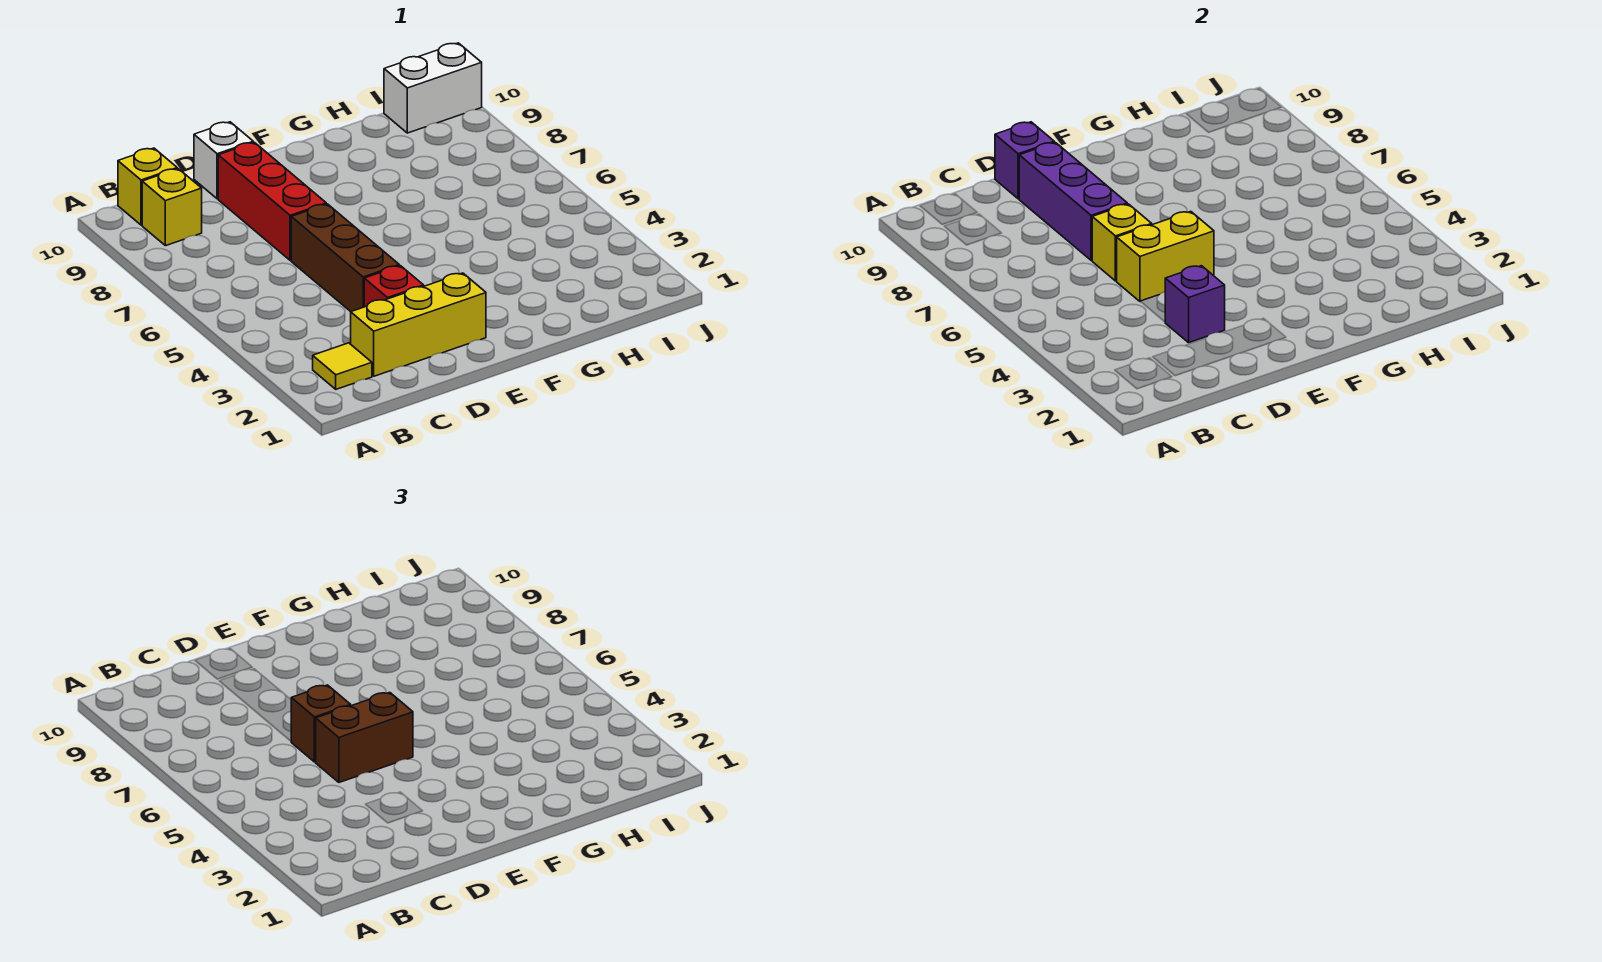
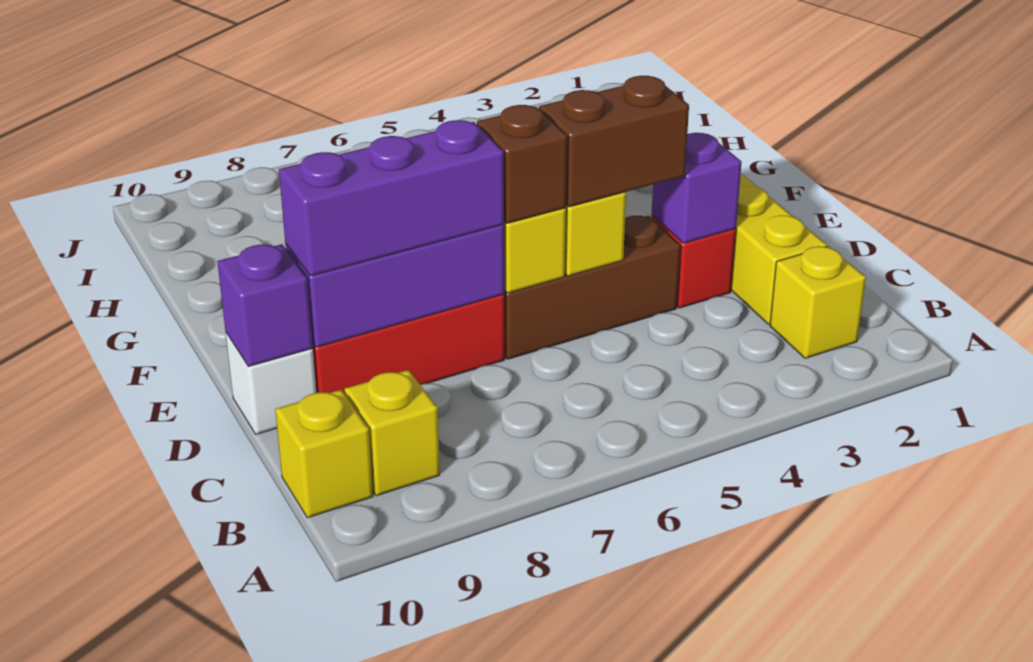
yellow 1x1 tile [313,343,372,389] -> yellow 1x1 brick [770,246,866,358]
brown 1x2 brick [316,692,413,782] -> brown 1x2 brick turned to [539,76,689,207]
none -> purple 1x3 brick [279,120,504,276]
white 1x2 brick [384,43,482,133] -> none

